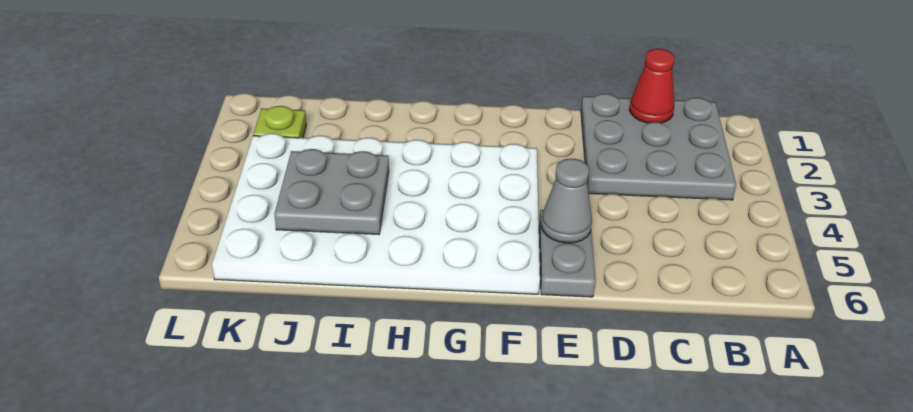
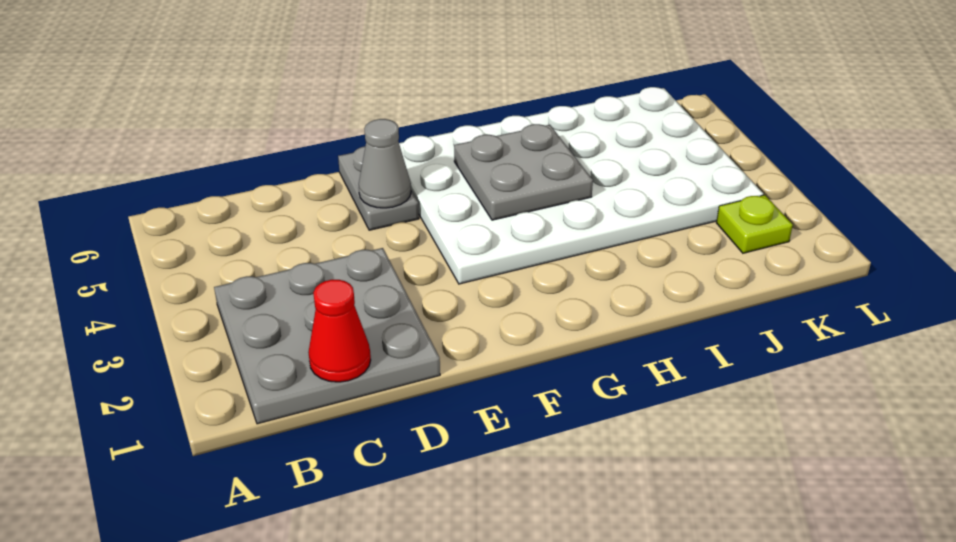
grey 2x2 plate [274,149,389,234] -> grey 2x2 plate moved to [454,124,593,220]

